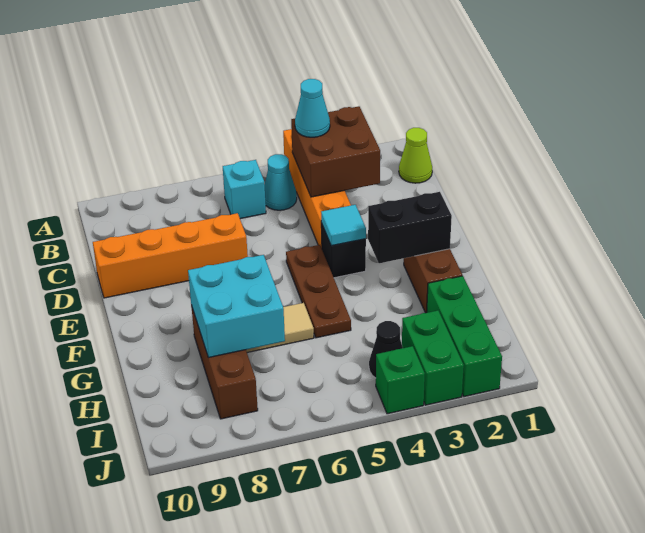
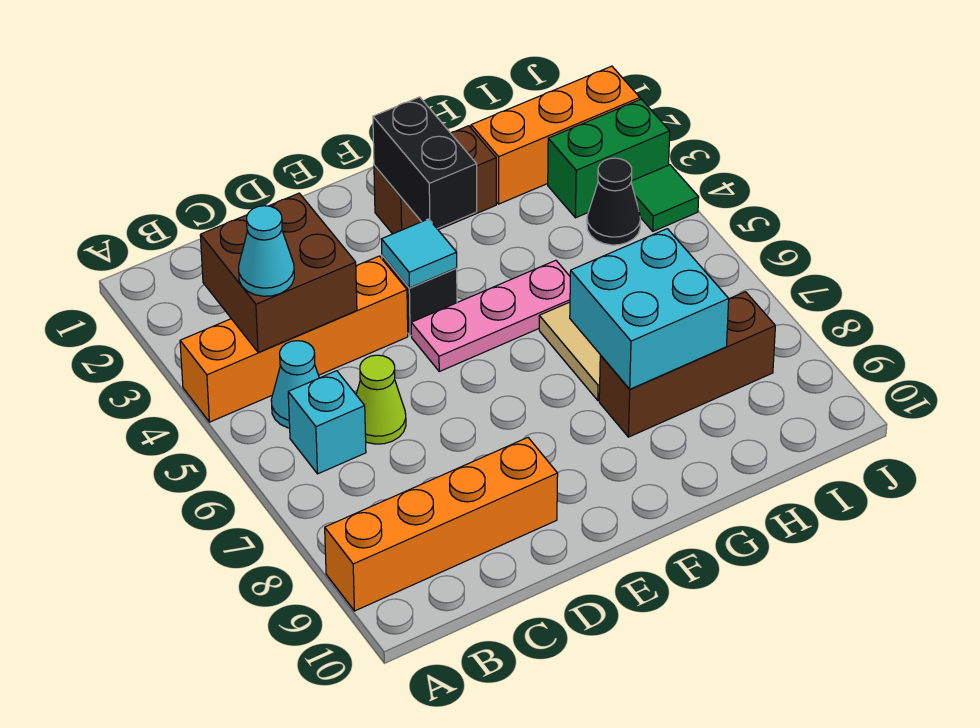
lime 1x1 cone [399,128,432,183] -> lime 1x1 cone moved to [356,355,406,444]
orange 1x4 brick [93,213,248,298] -> orange 1x4 brick turned to [325,438,558,611]
brown 1x3 plate [286,245,351,338] -> pink 1x3 plate [411,260,570,371]
green 1x3 brick [427,276,502,397] -> orange 1x3 brick [471,66,640,204]
green 1x1 brick [376,346,425,414] -> green 1x1 tile [631,165,699,231]

